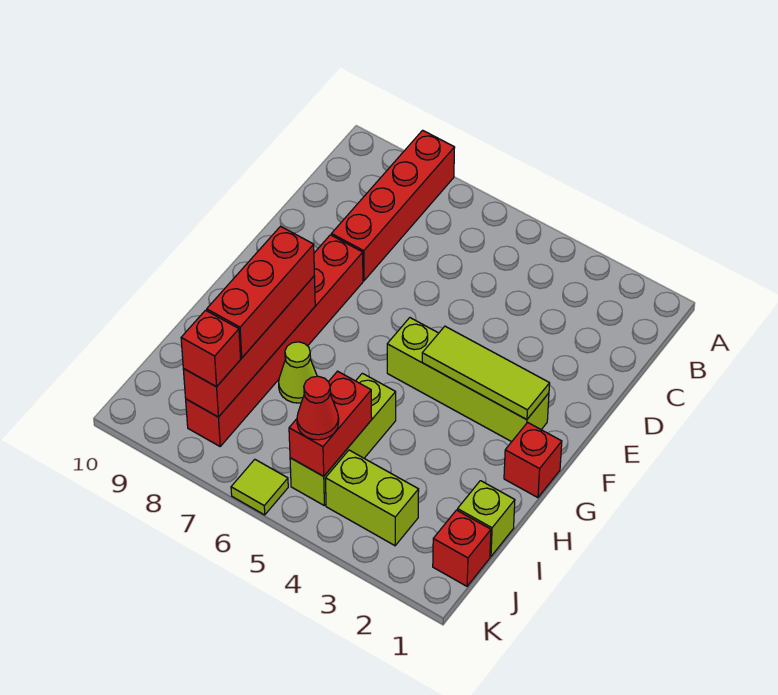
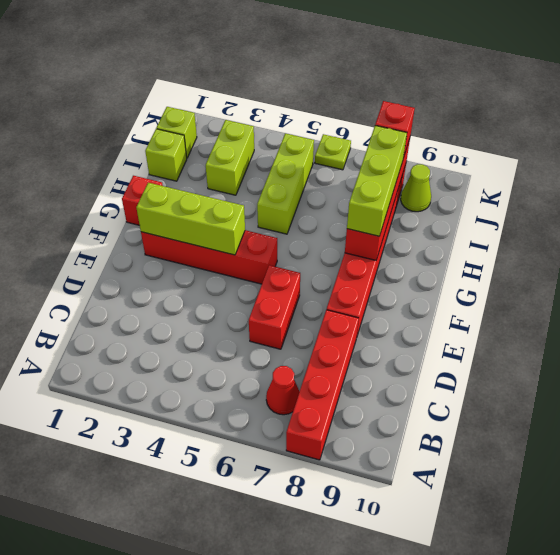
lime 1x4 brick [387,318,549,442] -> red 1x4 brick [141,230,277,284]
lime 1x3 tile [422,326,550,420] -> lime 1x3 brick [136,183,245,255]
red 1x3 brick [207,226,314,358] -> lime 1x3 brick [347,126,407,236]
lime 1x1 cone [279,342,317,403] -> lime 1x1 cone moved to [401,164,431,212]
red 1x2 brick [289,371,372,476] -> red 1x2 brick moved to [249,265,300,349]
red 1x1 brick [433,510,491,586] -> lime 1x1 brick [157,107,197,158]
lime 1x2 brick [325,450,419,546] -> lime 1x2 brick turned to [206,120,254,195]
red 1x1 cone [297,376,339,440] -> red 1x1 cone moved to [266,366,299,415]
lime 1x1 tile [231,460,288,515] -> lime 1x1 plate [315,134,351,170]

